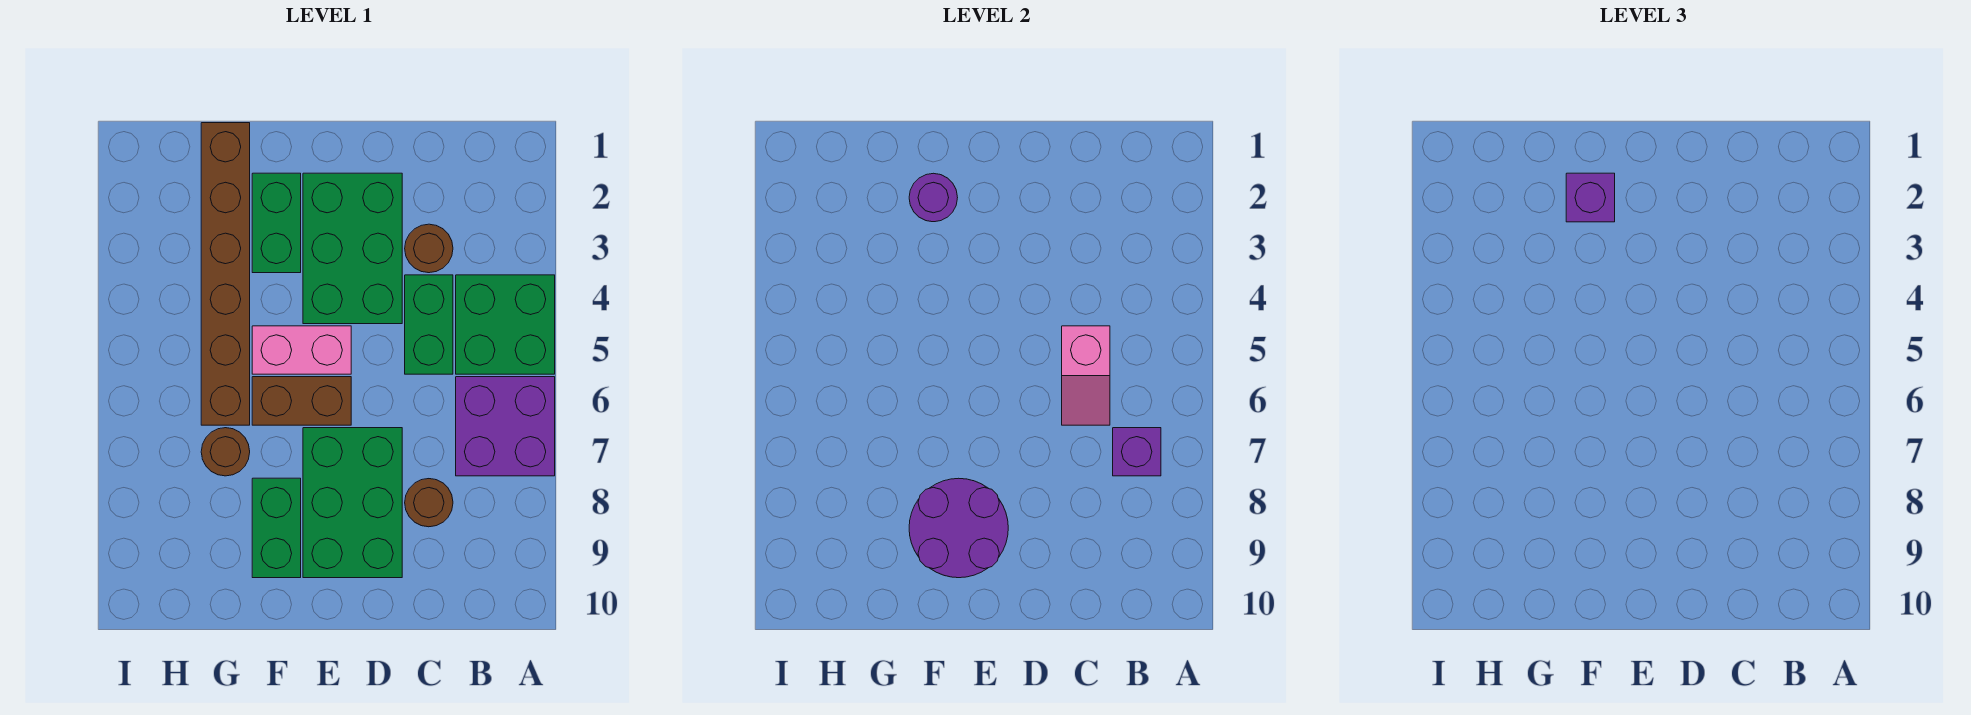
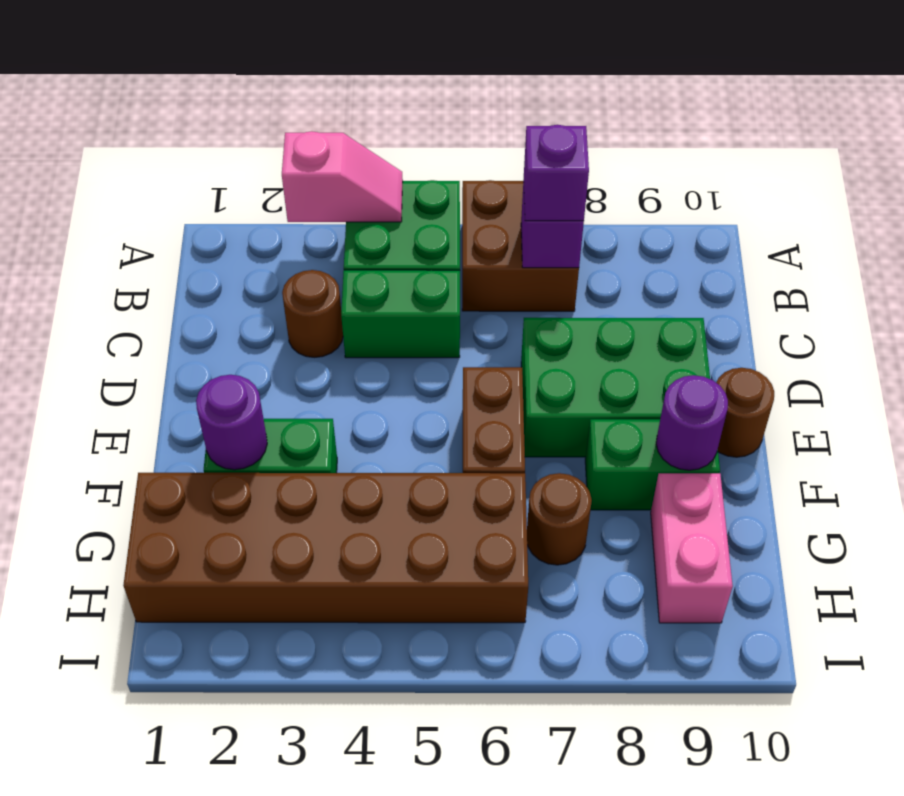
purple 2x2 brick [456,377,555,476] -> brown 2x2 brick [462,180,579,311]
pink 1x2 slope [1062,326,1110,425] -> pink 1x2 slope moved to [282,131,403,222]
brown 1x1 round brick [405,479,453,527] -> brown 1x1 round brick moved to [716,368,774,457]
green 2x3 brick [303,173,402,324] -> none
pink 1x2 brick [252,326,351,374] -> pink 1x2 brick moved to [651,473,733,623]
purple 2x2 round brick [909,478,1008,578] -> purple 1x1 round brick [656,375,728,470]
purple 1x1 brick [1566,173,1615,222] -> purple 1x1 brick moved to [524,125,589,221]
brown 1x6 brick [201,123,250,425] -> brown 2x6 brick [123,473,528,623]

